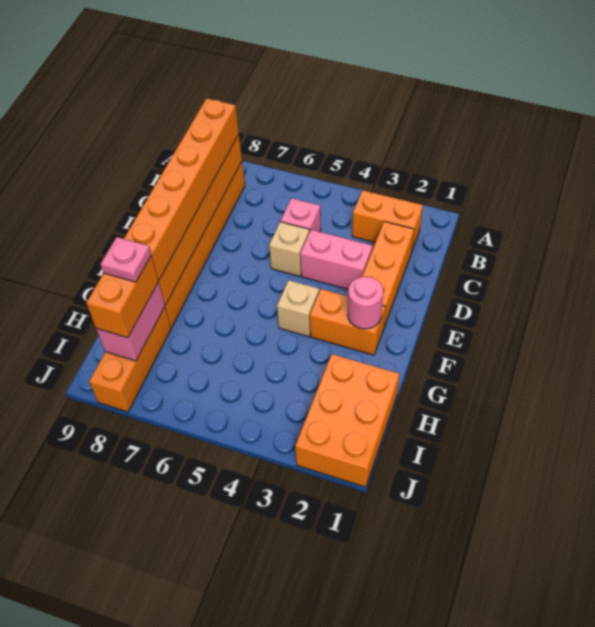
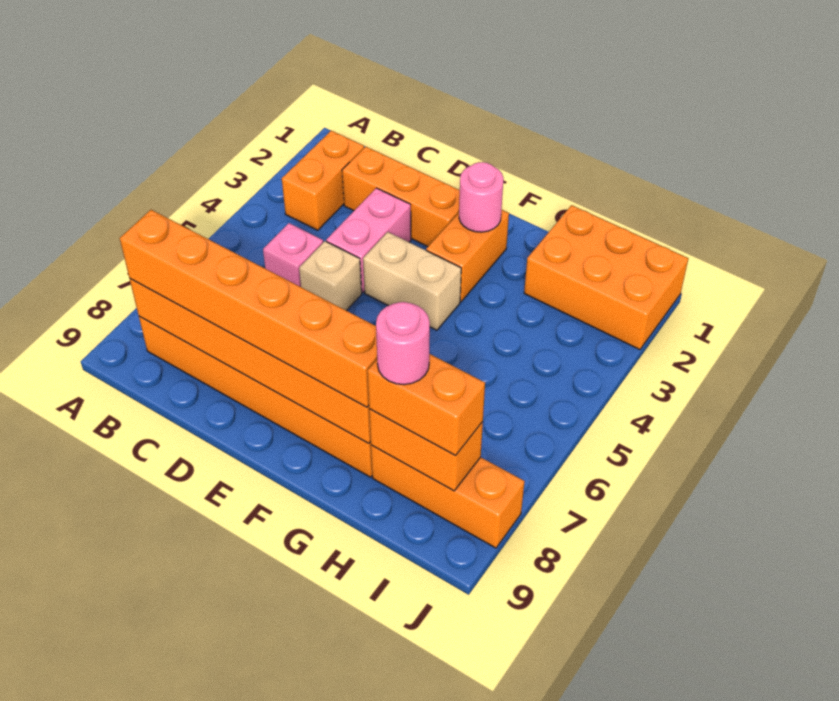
tan 1x1 brick [277,280,319,337] -> tan 1x2 brick [363,232,461,330]
pink 1x2 brick [96,282,165,361] -> orange 1x2 brick [369,409,483,491]
pink 1x1 plate [100,237,151,282] -> pink 1x1 round brick [376,302,430,385]

